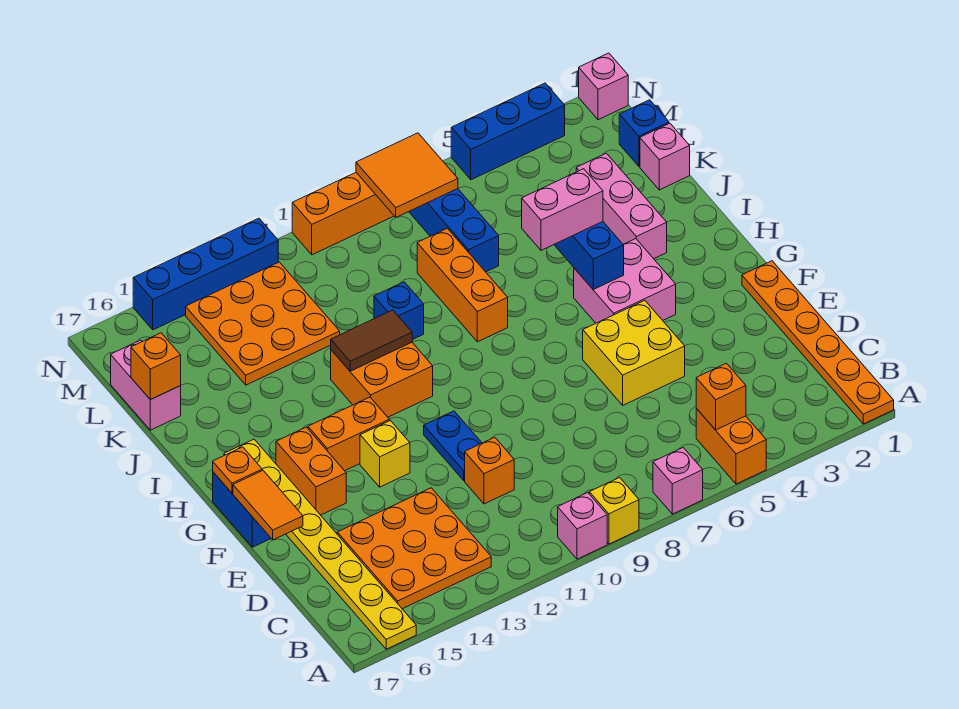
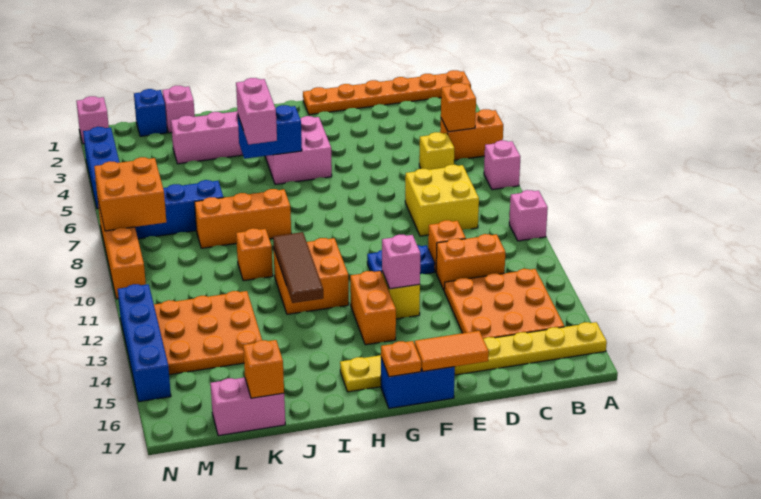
yellow 1x1 brick [589,478,639,544] -> yellow 1x1 brick moved to [419,132,454,170]
yellow 2x2 brick [583,300,685,405] -> yellow 2x2 brick moved to [405,165,479,236]
none -> pink 1x1 brick [382,235,420,289]
orange 1x2 brick [276,427,346,515] -> orange 1x2 brick moved to [436,234,505,290]
brown 1x2 tile [331,310,412,371] -> brown 1x3 tile [273,232,323,303]
blue 1x1 brick [374,282,424,340] -> orange 1x1 brick [236,228,273,281]
orange 2x2 tile [356,133,458,218] -> orange 2x2 brick [94,157,166,231]

